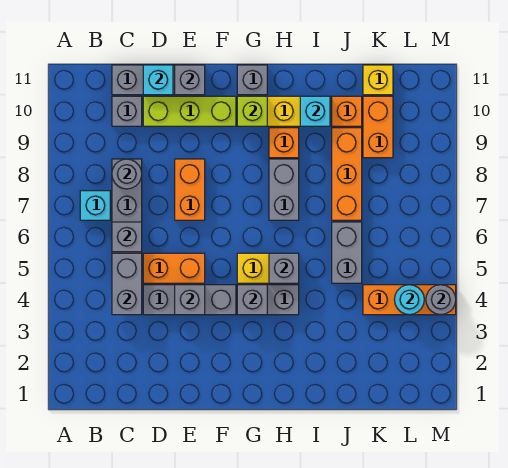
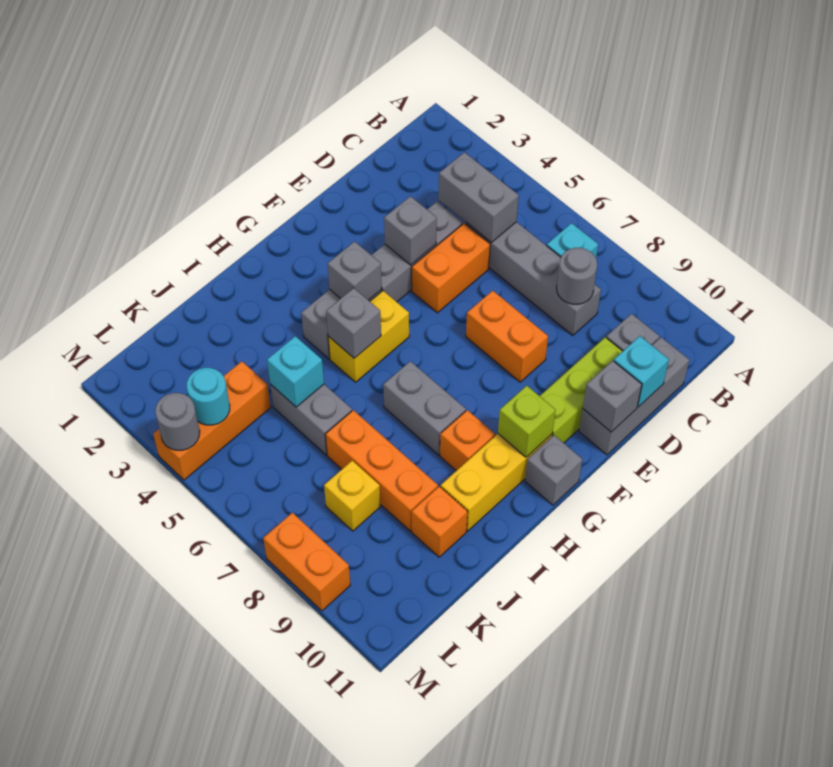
grey 1x1 brick [112,222,142,252] -> none
cyan 1x1 brick [300,96,330,126] -> cyan 1x1 brick moved to [267,336,324,407]
orange 1x2 brick [363,96,393,158] -> orange 1x2 brick moved to [263,513,350,611]
yellow 1x1 brick [363,65,393,95] -> yellow 1x1 brick moved to [324,461,380,531]

